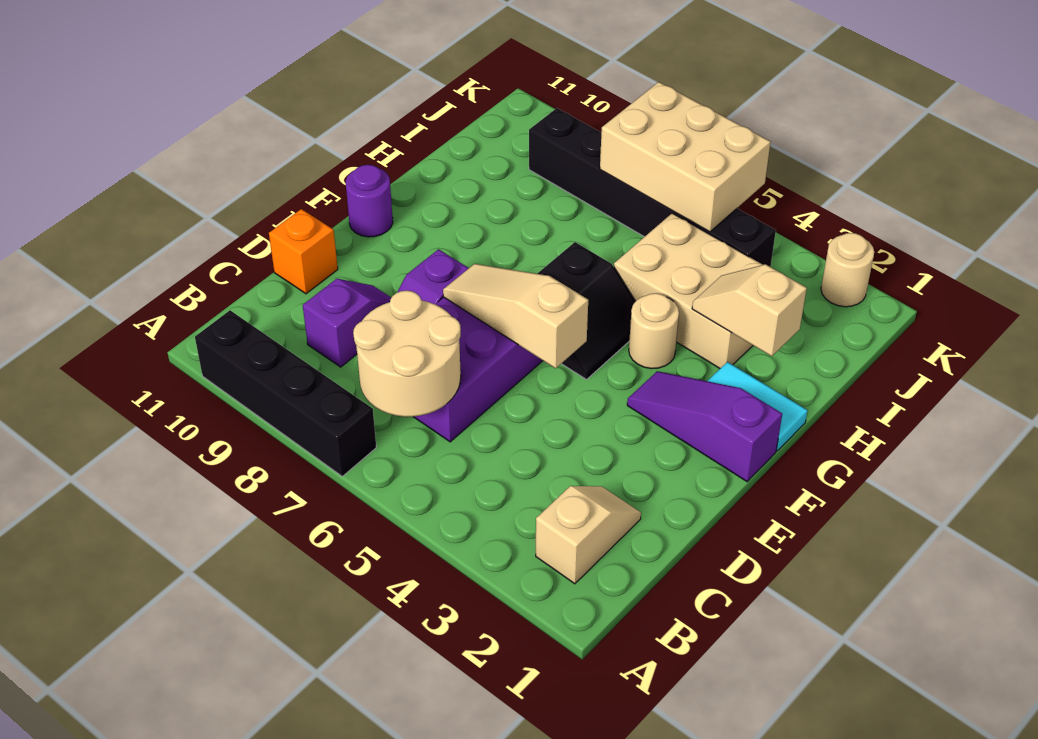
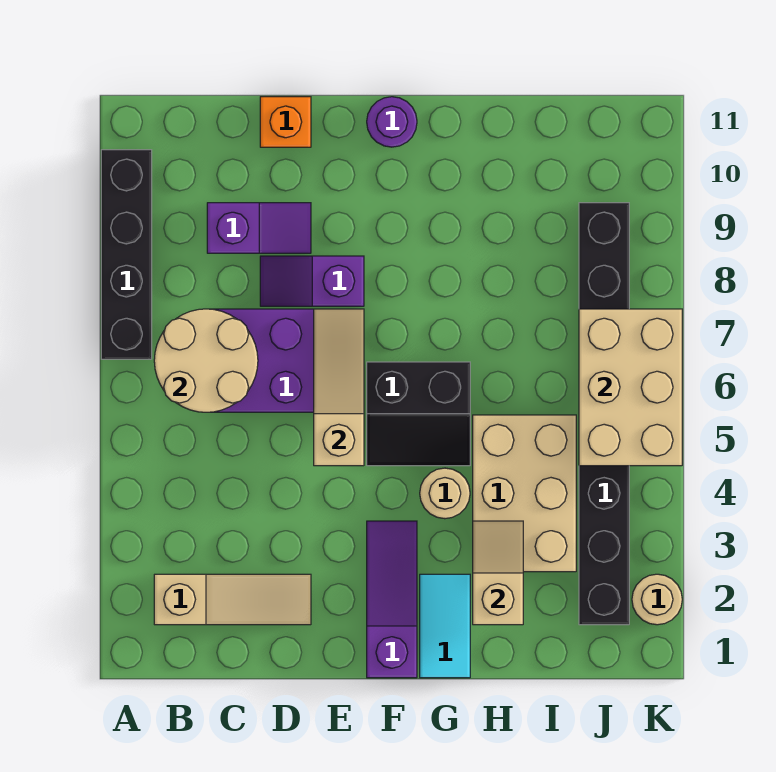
tan 1x2 slope [536,486,641,584] -> tan 1x3 slope [154,574,311,625]
black 1x6 brick [529,108,776,267] -> black 1x8 brick [579,203,629,625]

